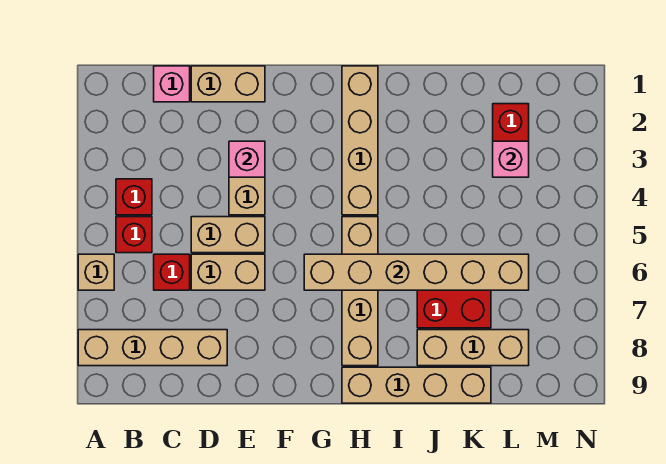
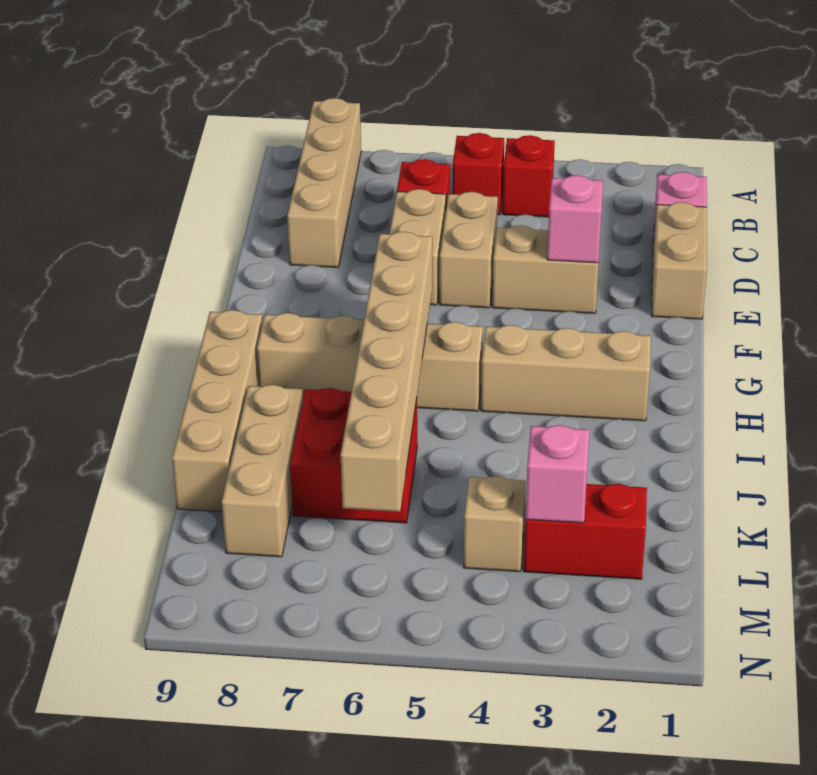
tan 1x1 brick [78,254,114,290] -> tan 1x1 brick moved to [464,476,526,572]
tan 1x4 brick [342,66,378,215] -> tan 1x3 brick [481,325,651,421]

